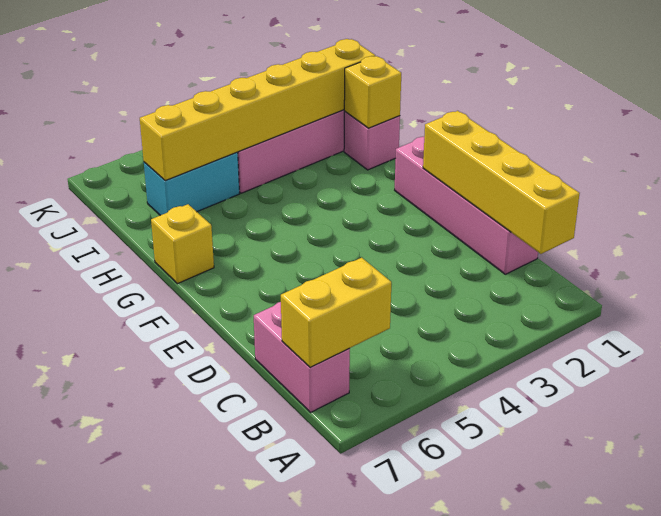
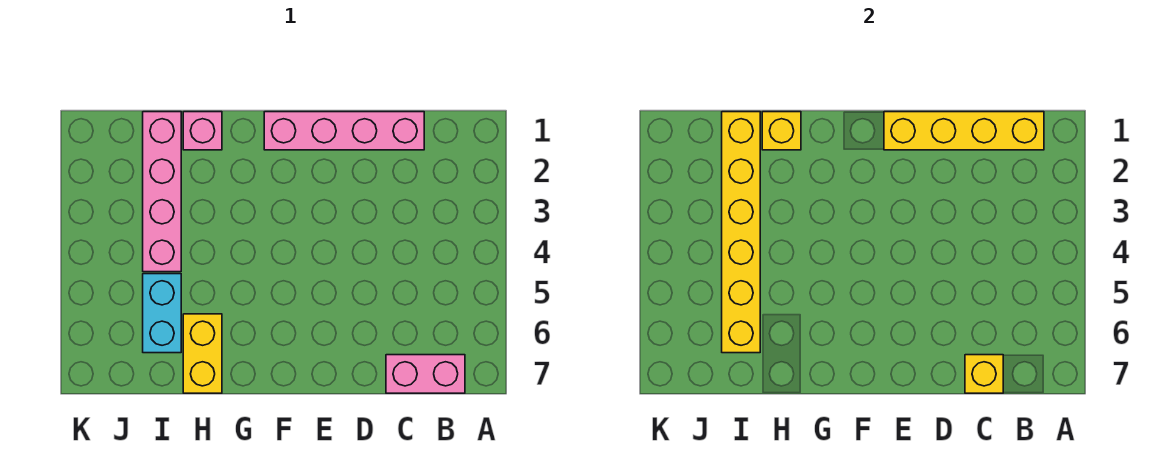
yellow 1x2 brick [281,258,391,367] -> yellow 1x2 brick moved to [183,314,222,393]
yellow 1x1 brick [151,204,214,284] -> yellow 1x1 brick moved to [965,355,1003,393]

